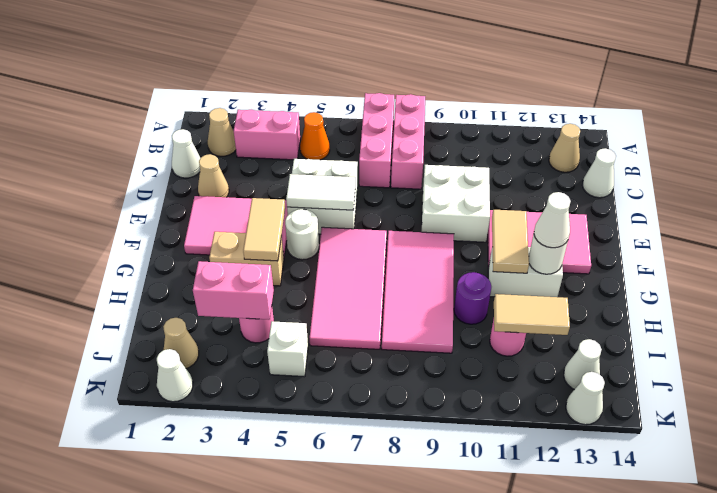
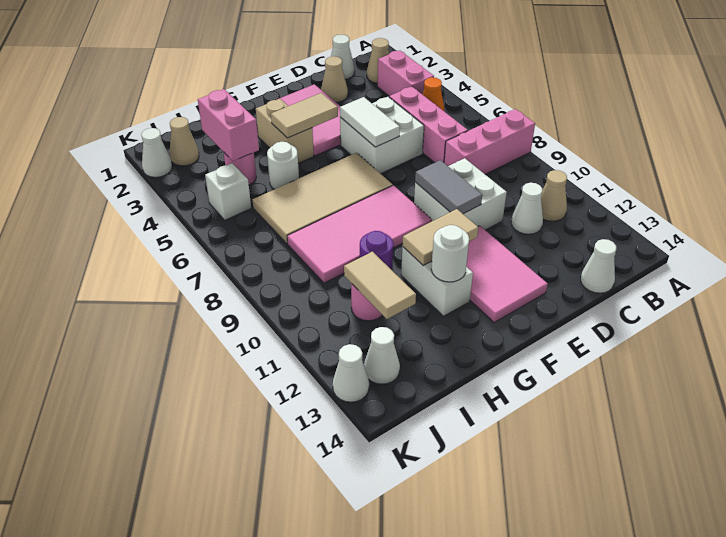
pink 1x3 brick [359,93,394,188] -> pink 1x3 brick turned to [389,87,468,163]
tan 1x1 cone [549,124,580,172] -> tan 1x1 cone moved to [541,170,567,221]
none -> grey 1x2 tile [415,160,482,214]
white 1x1 round brick [285,209,319,260] -> white 1x1 round brick moved to [267,142,299,189]
pink 2x4 tile [310,227,387,349] -> tan 2x4 tile [253,153,393,244]
white 1x1 cone [534,192,571,248] -> white 1x1 cone moved to [511,183,543,234]

